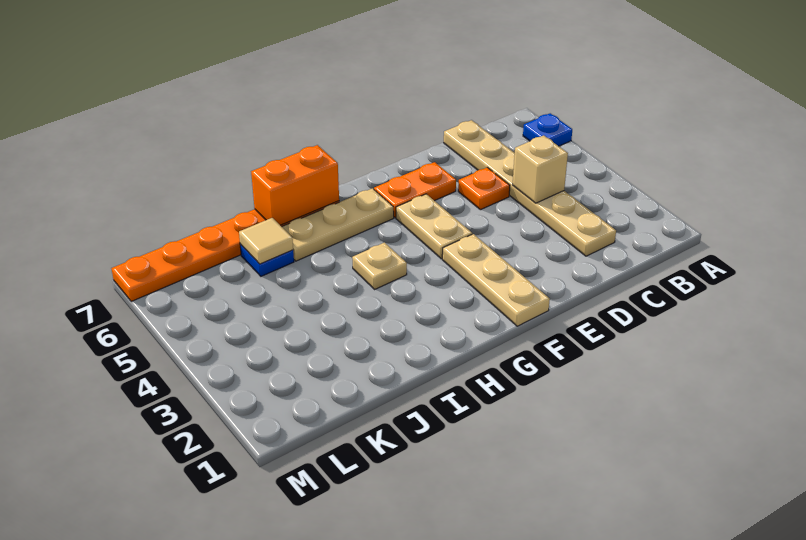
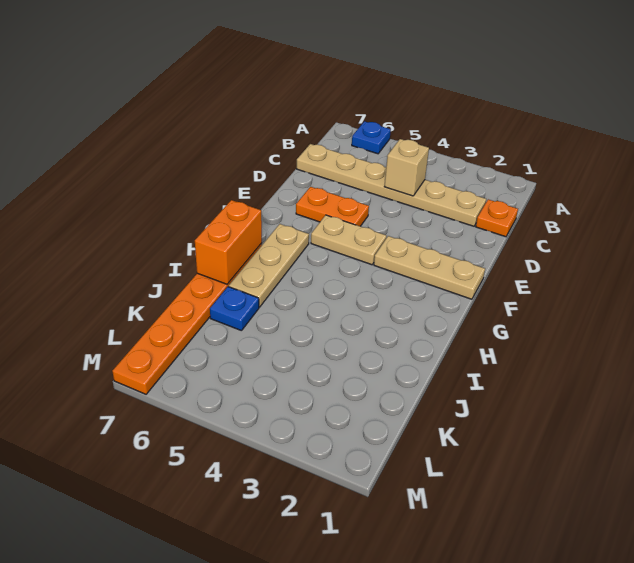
orange 1x1 plate [458,167,510,210] -> orange 1x1 plate moved to [476,199,518,237]
orange 1x2 plate [374,162,456,218] -> orange 1x2 plate turned to [296,187,369,226]
tan 1x1 plate [352,242,407,289] -> none
tan 1x1 tile [239,218,293,264] -> none

